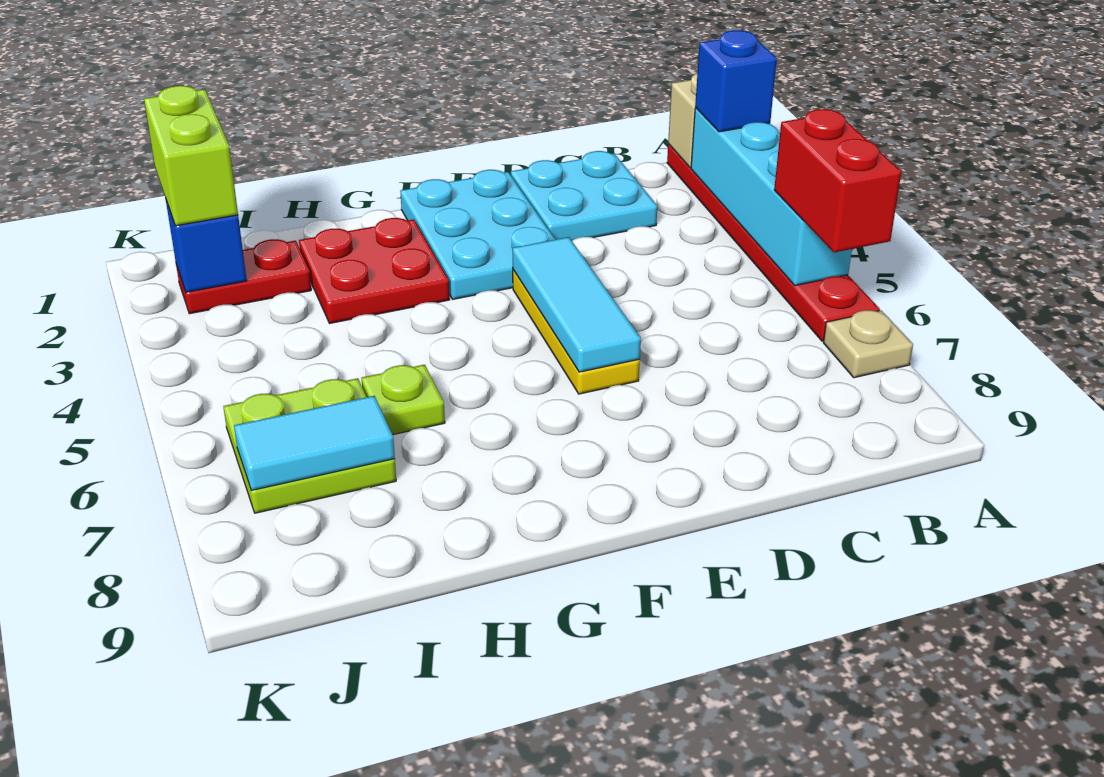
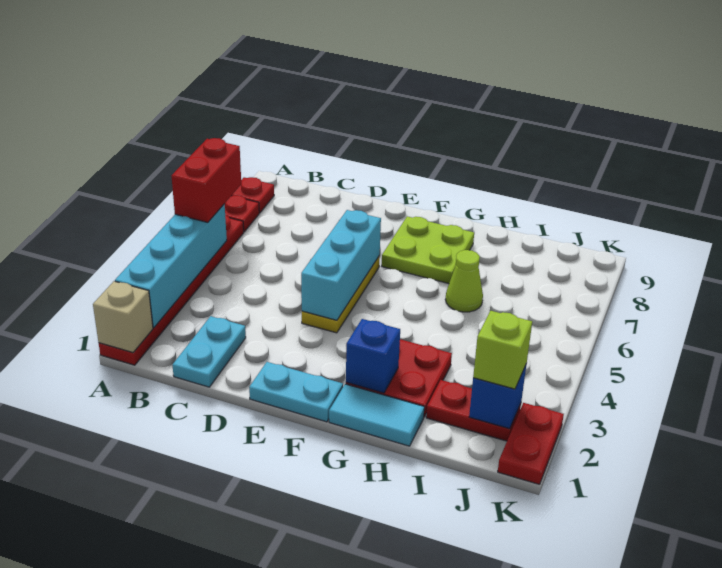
blue 1x1 brick [695,30,777,132] -> blue 1x1 brick moved to [346,319,400,393]
tan 1x1 plate [823,310,913,378] -> red 1x1 plate [225,195,259,232]
none -> red 1x1 plate [232,177,274,213]
cyan 2x2 plate [511,151,657,241] -> cyan 1x2 plate [172,316,246,387]
cyan 2x3 plate [400,170,556,299] -> cyan 1x2 plate [249,362,343,422]
cyan 1x3 tile [513,237,641,372] -> cyan 1x3 brick [301,210,381,320]
lime 1x1 plate [361,365,445,435] -> lime 1x1 cone [446,250,483,312]
lime 2x2 plate [223,378,396,513] -> lime 2x2 plate moved to [382,216,474,284]
cyan 1x2 tile [234,396,395,490] -> cyan 1x2 tile moved to [329,384,424,446]
lime 1x2 brick [144,86,238,226] -> lime 1x1 brick [473,311,532,389]
none -> red 1x2 plate [498,403,564,485]

